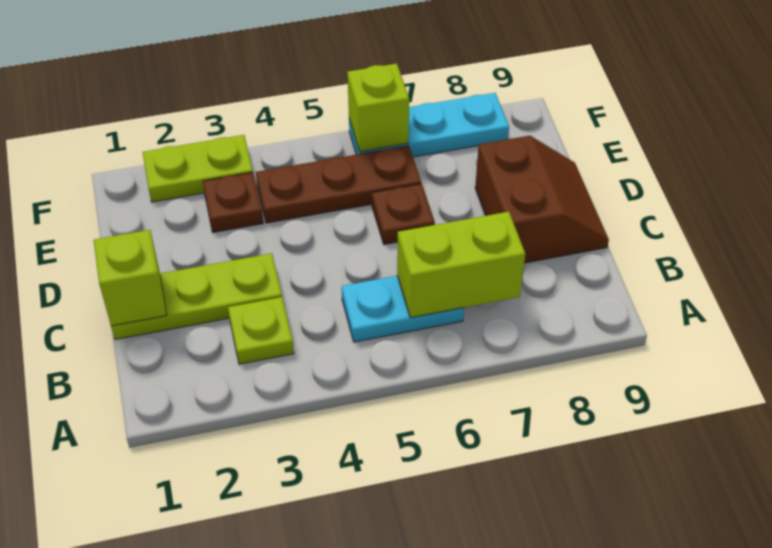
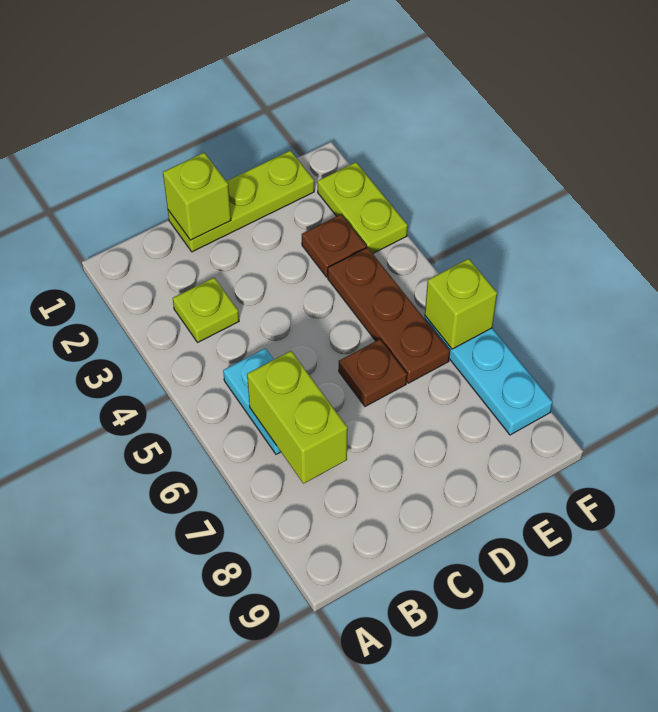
lime 1x3 plate [111,253,282,340] -> lime 1x3 plate turned to [168,150,314,252]
brown 2x2 slope [475,136,609,263] -> none

